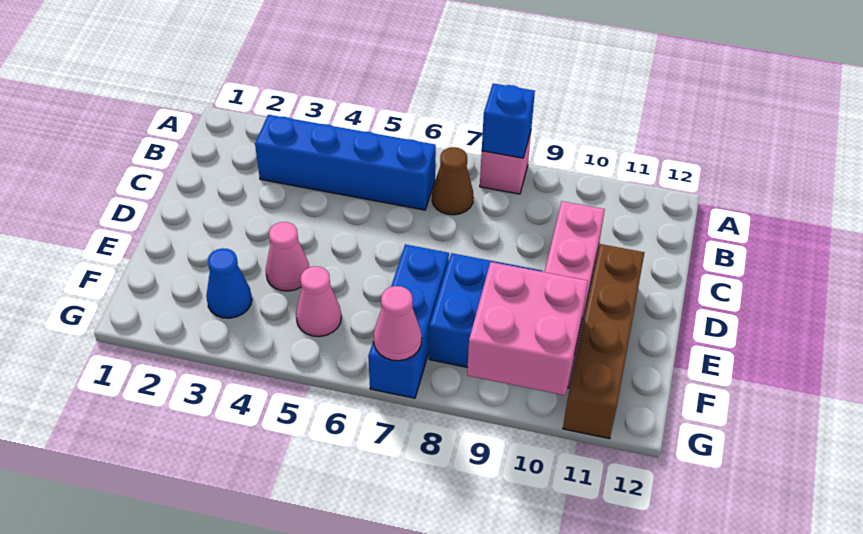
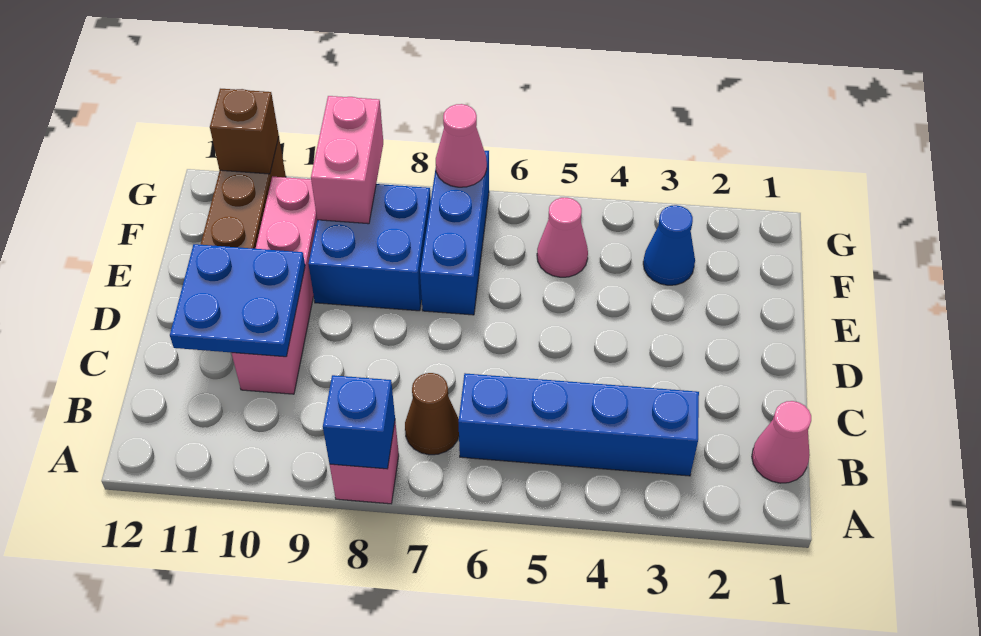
none -> blue 2x2 plate [170,244,305,357]
pink 1x1 cone [266,222,309,291] -> pink 1x1 cone moved to [752,401,811,483]
pink 2x2 brick [467,262,588,395] -> pink 1x2 brick [311,96,383,224]
none -> brown 1x1 brick [210,89,279,174]

